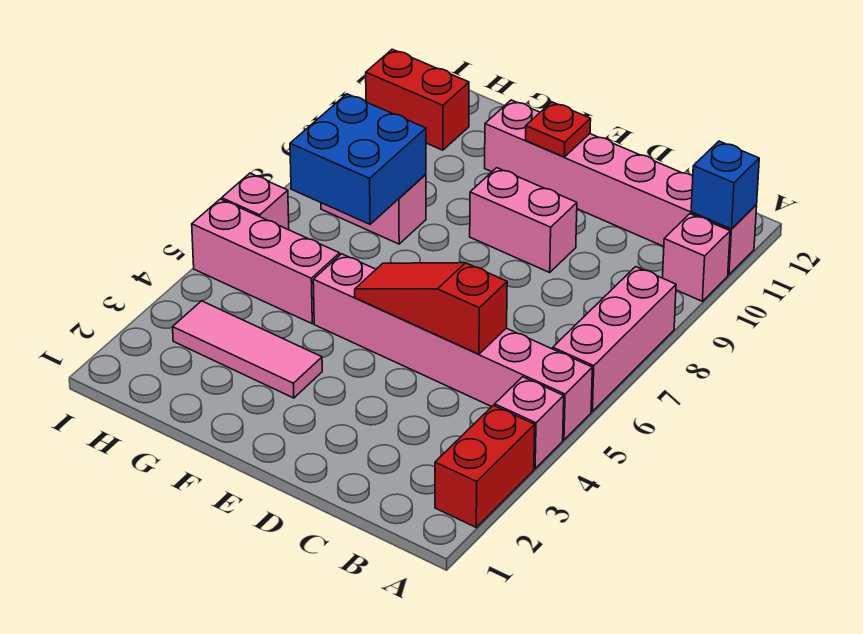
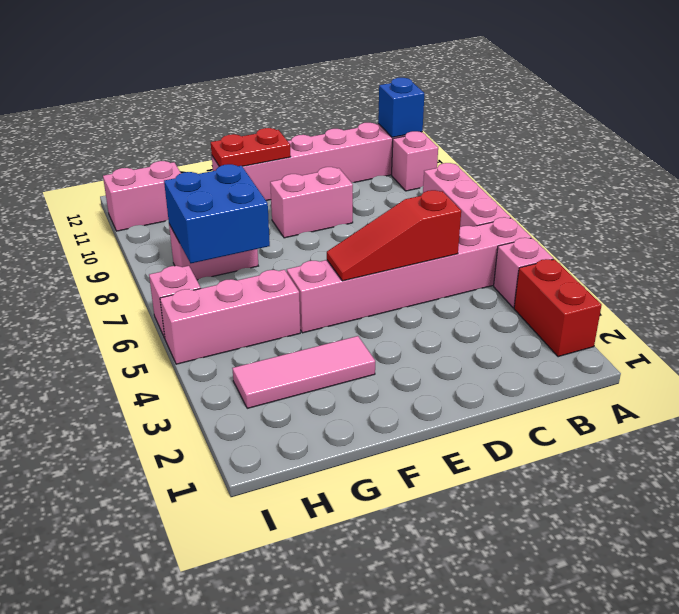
red 1x1 plate [526,102,591,157] -> red 1x2 plate [211,128,291,167]
red 1x2 brick [366,49,469,150] -> pink 1x2 brick [103,161,181,231]

